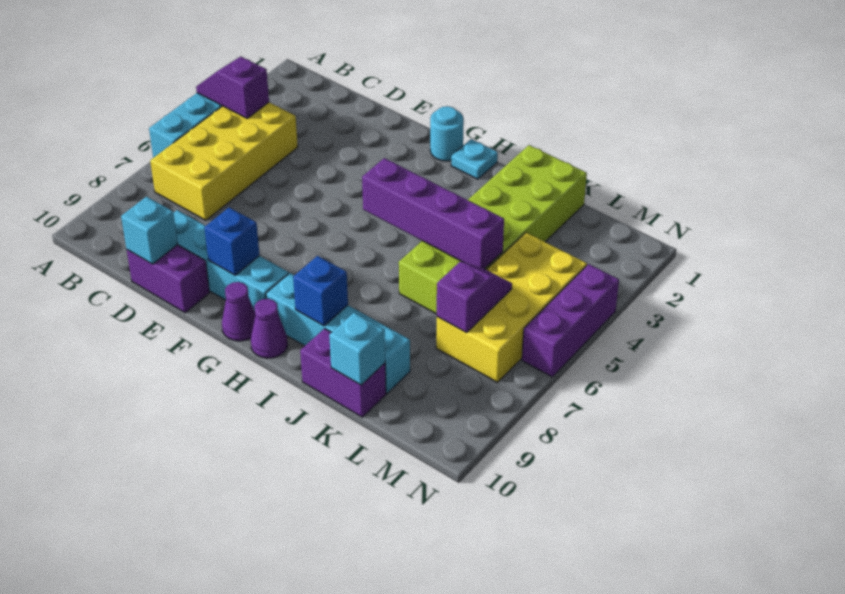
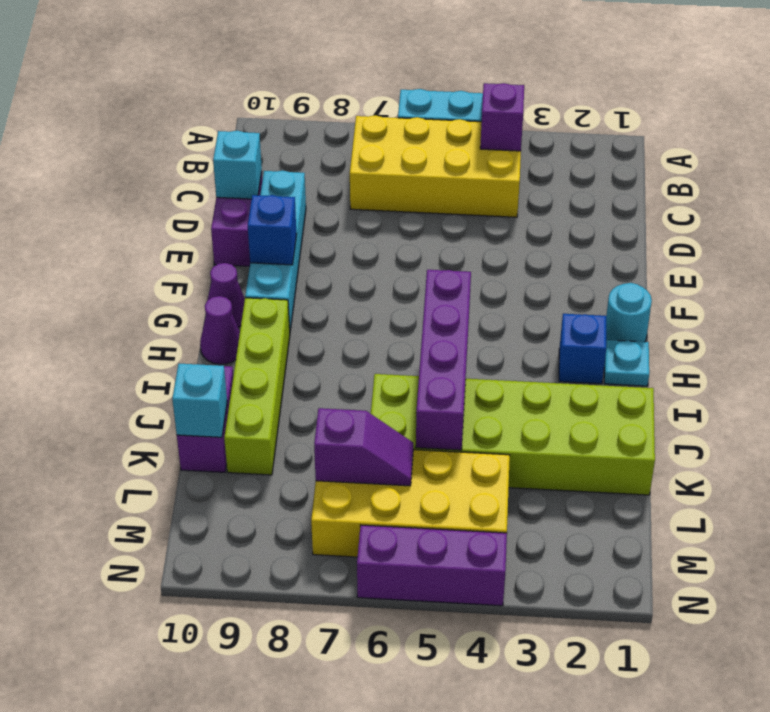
cyan 1x4 brick [266,273,410,393] -> lime 1x4 brick [224,298,290,475]
blue 1x1 brick [293,256,348,326] -> blue 1x1 brick moved to [559,314,606,384]

